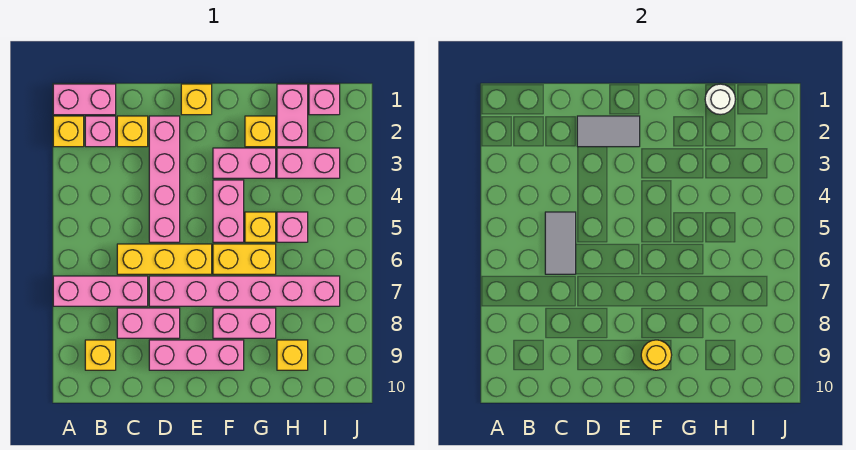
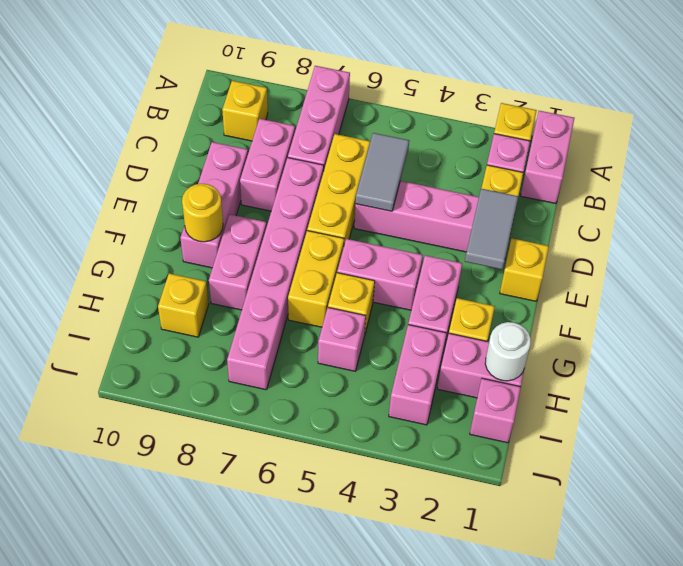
grey 1x2 tile [545,212,576,274] -> grey 1x2 tile turned to [355,133,409,211]

